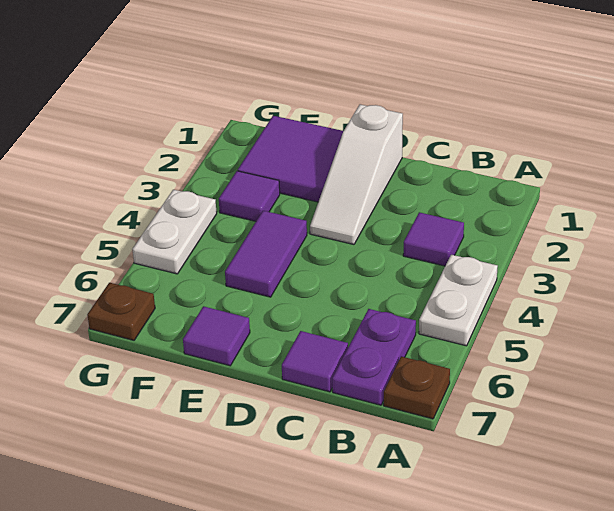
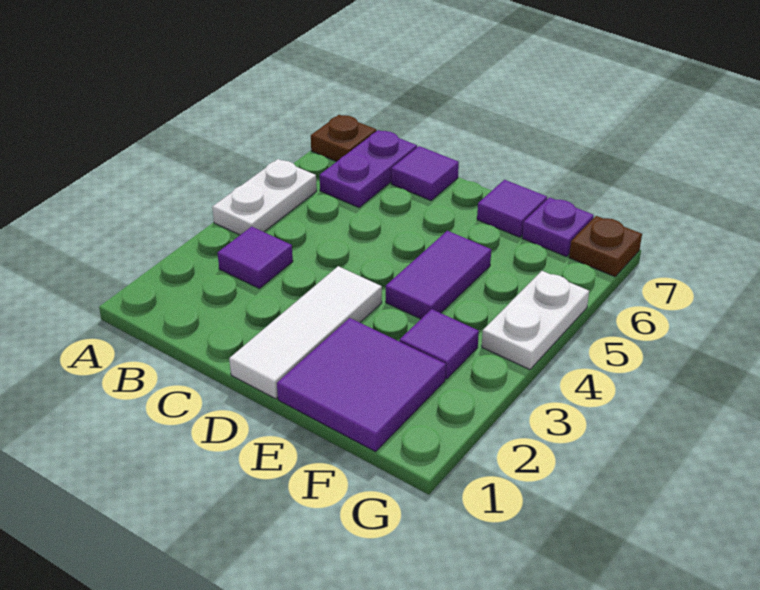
white 1x3 slope [310,104,403,244] -> white 1x3 tile [229,266,382,399]
none -> purple 1x1 plate [522,197,594,257]

